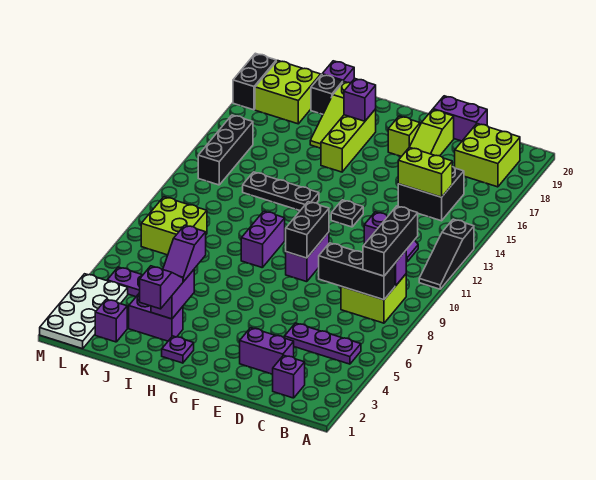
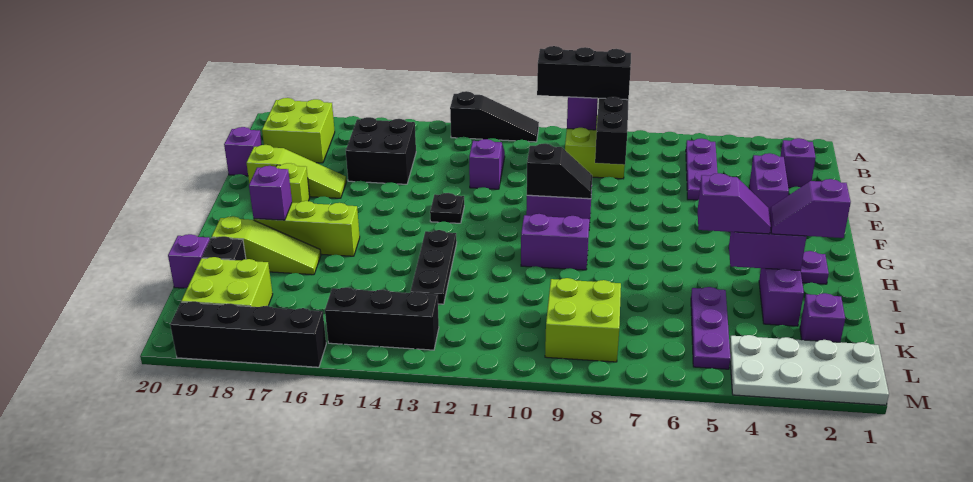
lime 1x2 brick [398,147,452,197] -> none
purple 1x2 brick [433,96,487,141] -> purple 1x1 brick [224,127,262,176]
black 1x2 brick [286,202,329,258] -> black 1x2 slope [527,144,592,199]
black 1x2 brick [233,53,276,110] -> black 1x4 brick [170,301,326,367]

